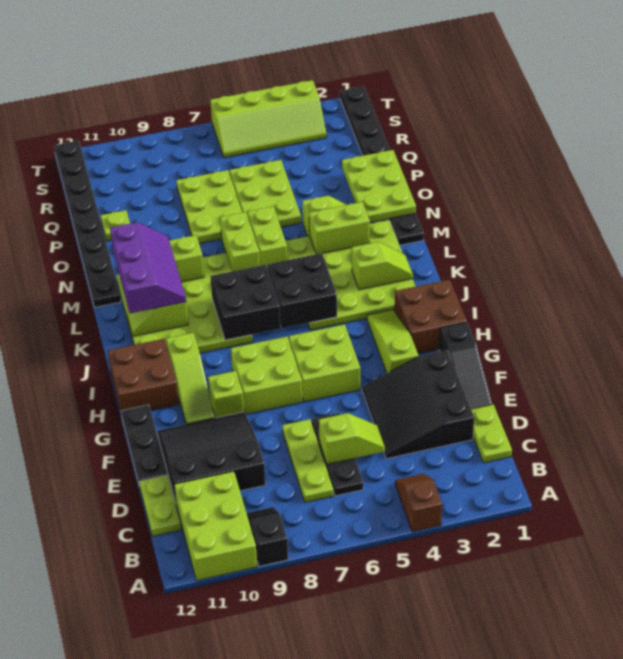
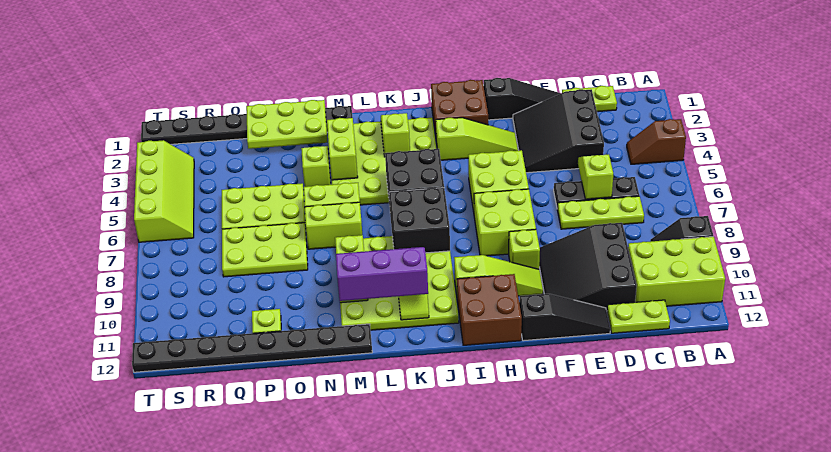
black 3x3 slope [362,350,474,459] -> black 3x3 slope turned to [513,89,604,173]
black 1x3 plate [121,405,168,483] -> black 1x3 slope [519,294,610,341]
lime 1x3 slope [367,310,418,373] -> lime 1x3 slope turned to [436,118,518,160]

